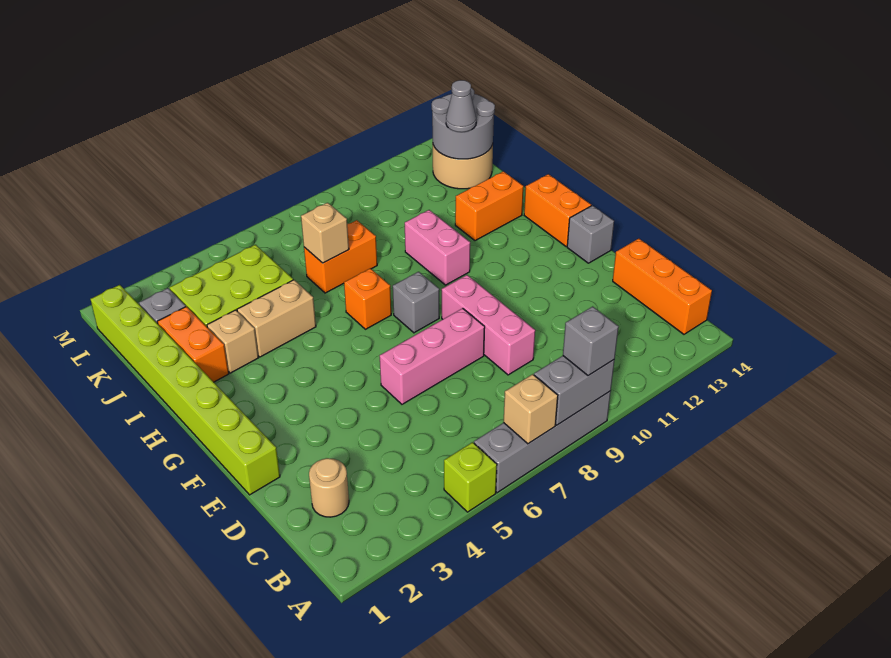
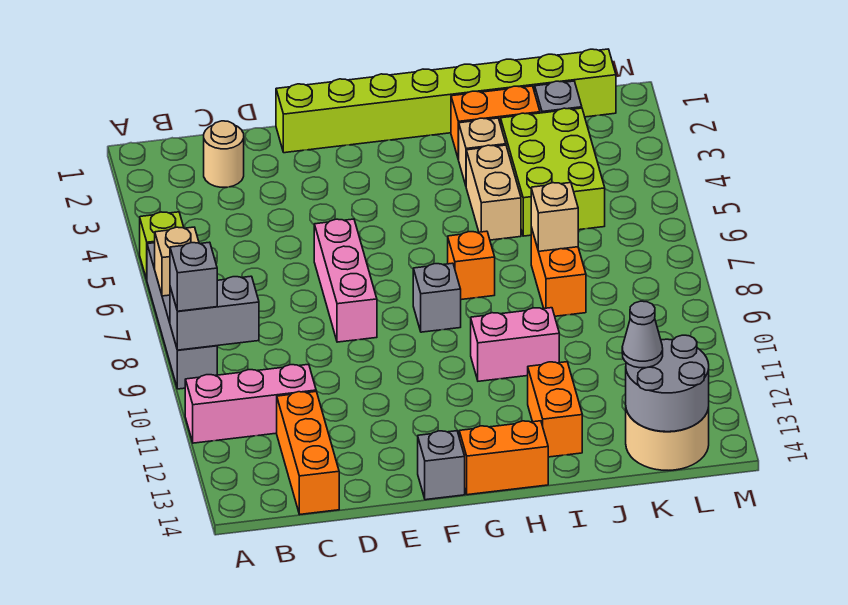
grey 1x2 brick [534,356,614,425] -> grey 1x2 brick turned to [170,276,259,350]
orange 1x3 brick [613,239,712,334] -> orange 1x3 brick turned to [277,391,339,514]
pink 1x3 brick [442,275,535,375] -> pink 1x3 brick moved to [185,364,316,443]

